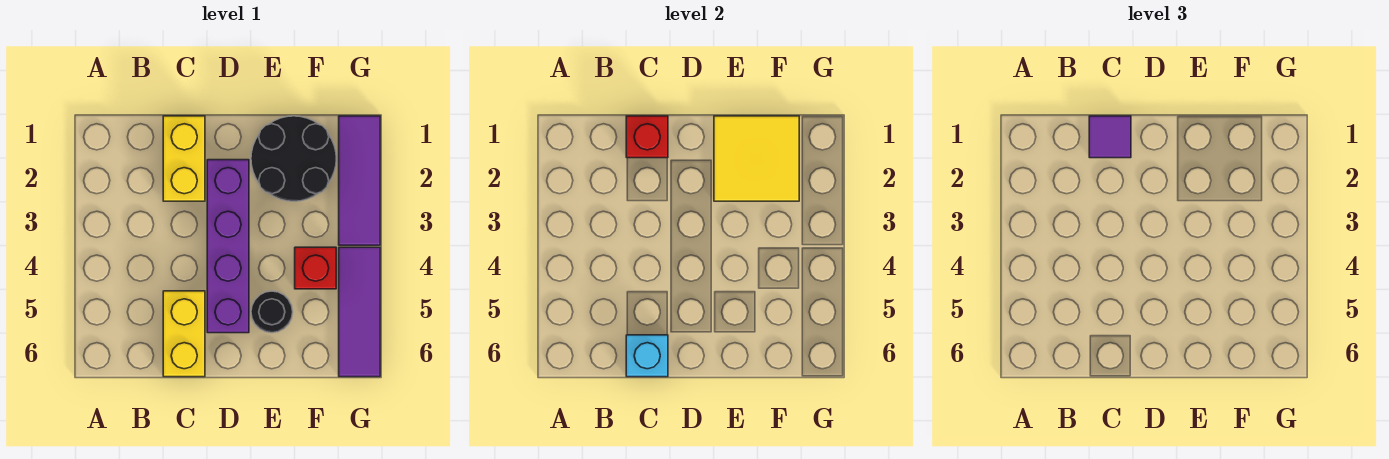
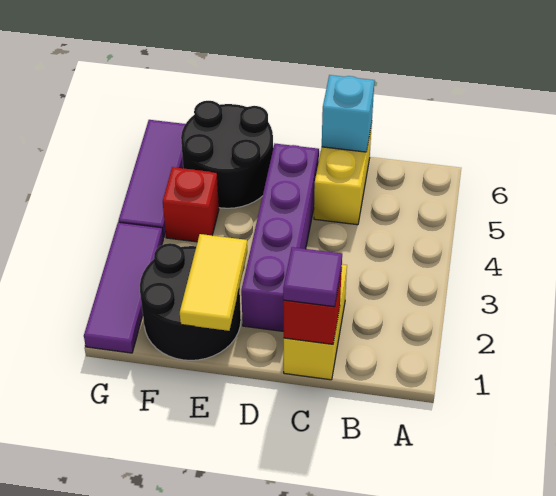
yellow 2x2 tile [714,116,799,201] -> yellow 1x2 tile [180,234,247,331]
black 1x1 round brick [251,291,293,333] -> black 2x2 round brick [181,101,273,208]

